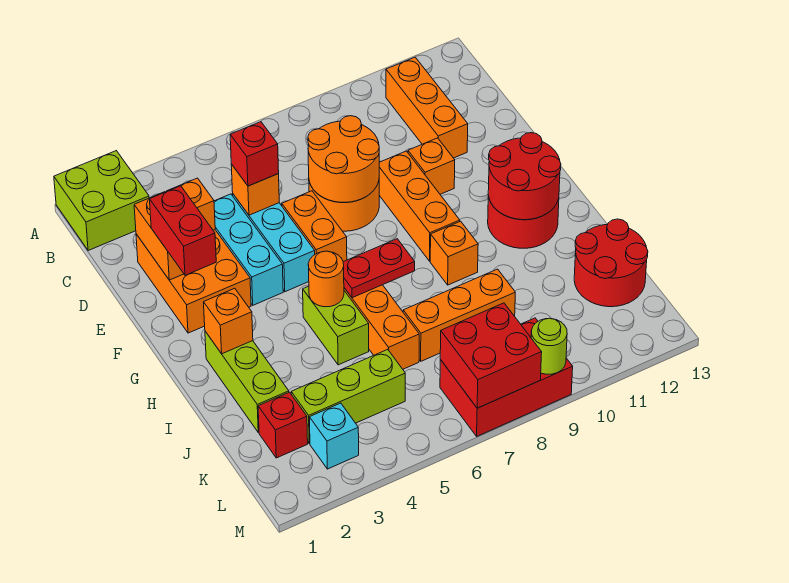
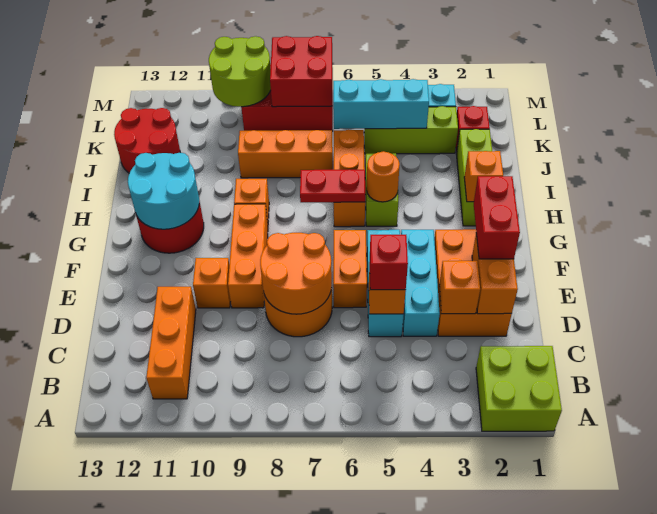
red 2x2 round brick [488,133,561,220] -> cyan 2x2 round brick [128,153,199,229]
none -> cyan 1x3 brick [333,79,429,129]
lime 1x1 round brick [531,318,567,374] -> lime 2x2 round brick [209,36,271,107]

